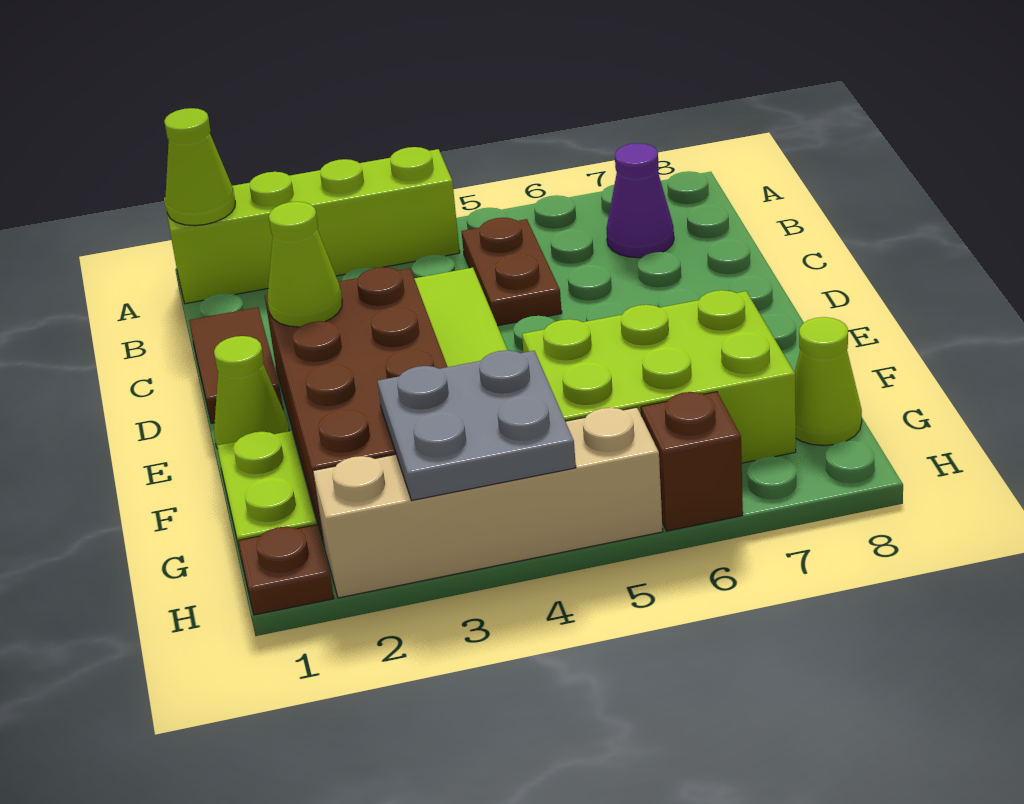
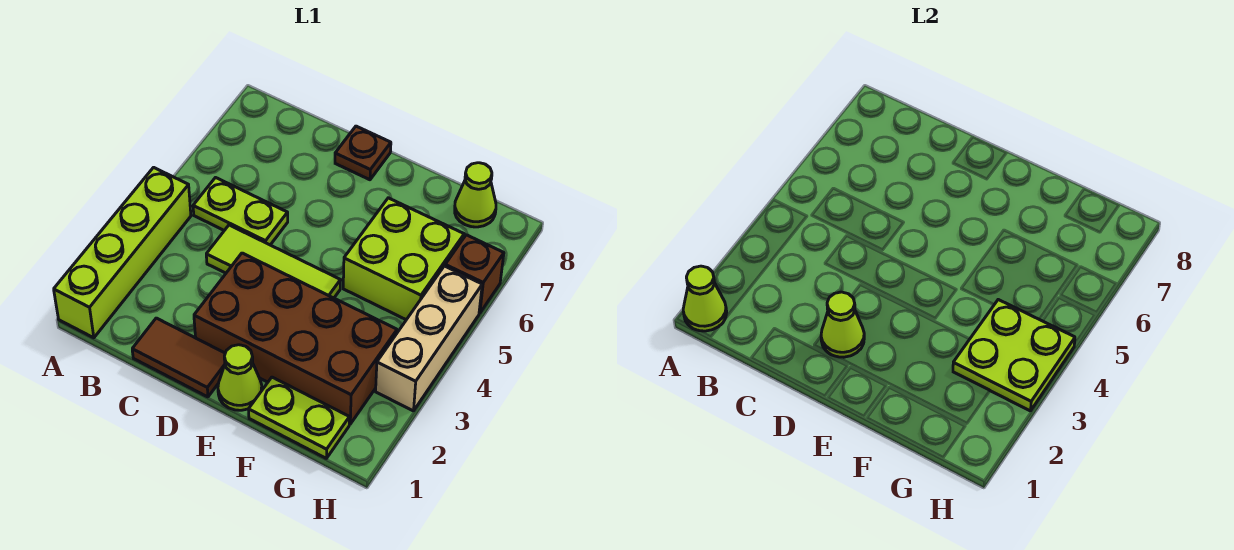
brown 1x2 plate [461,218,562,326] -> lime 1x2 plate [193,178,288,245]
purple 1x1 cone [606,143,674,258] -> none
lime 2x3 brick [522,290,796,463] -> lime 2x2 brick [343,198,464,320]
grey 2x2 plate [378,350,576,500] -> lime 2x2 plate [953,300,1075,411]
brown 1x1 plate [238,525,334,615] -> brown 1x1 plate moved to [335,126,391,180]
tan 1x4 brick [313,407,663,598] -> tan 1x3 brick [376,266,482,411]

